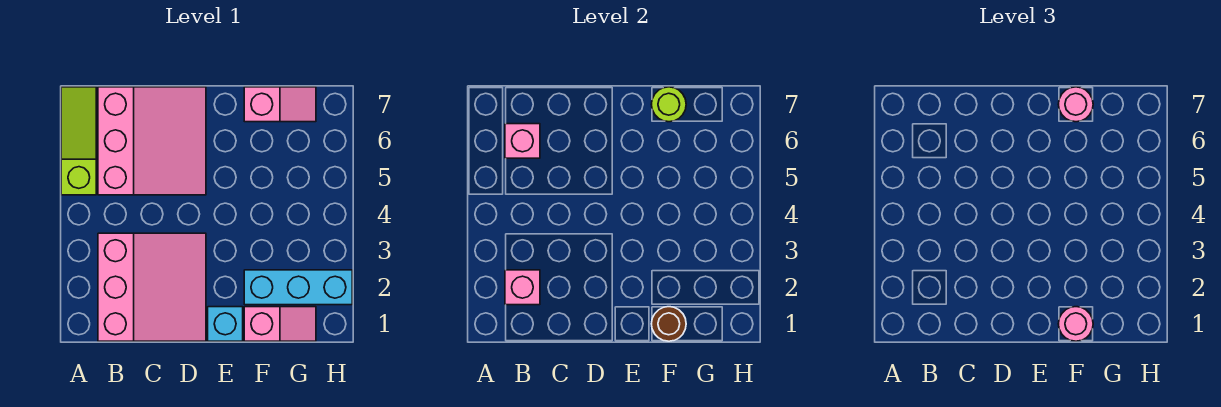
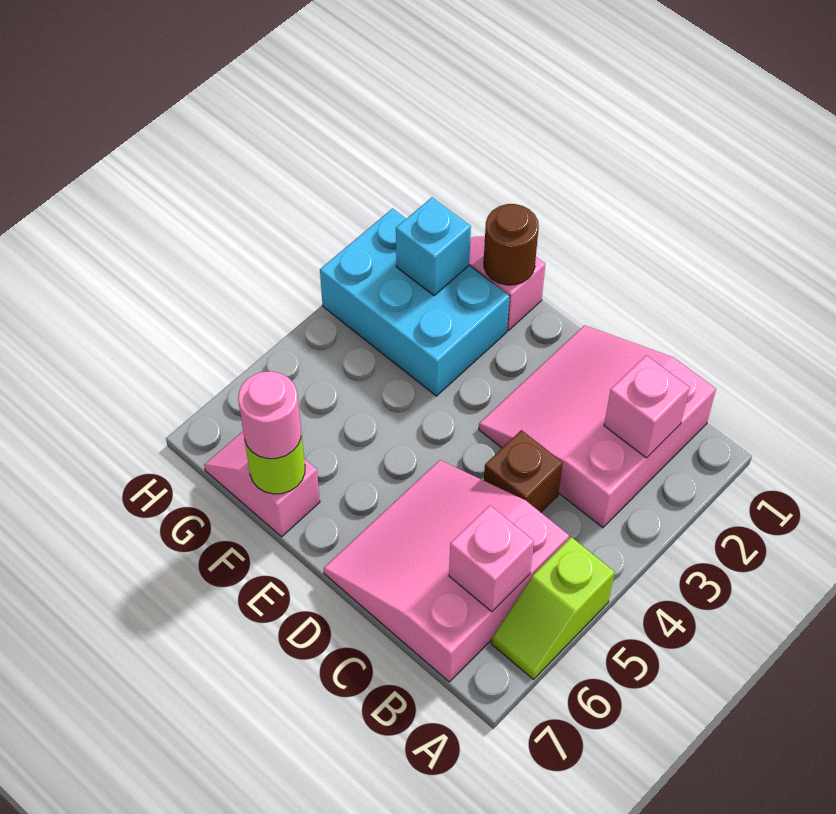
lime 1x3 slope [61,87,96,195] -> lime 1x2 slope [491,537,615,679]
none -> brown 1x1 brick [484,430,563,512]
cyan 1x1 brick [208,307,243,341] -> cyan 1x1 brick moved to [396,198,471,296]
pink 1x1 round brick [1058,307,1093,341] -> none
cyan 1x3 brick [244,270,352,305] -> cyan 2x3 brick [320,208,510,396]

